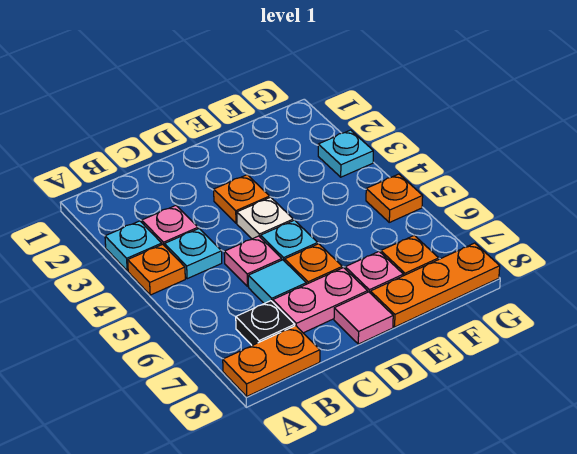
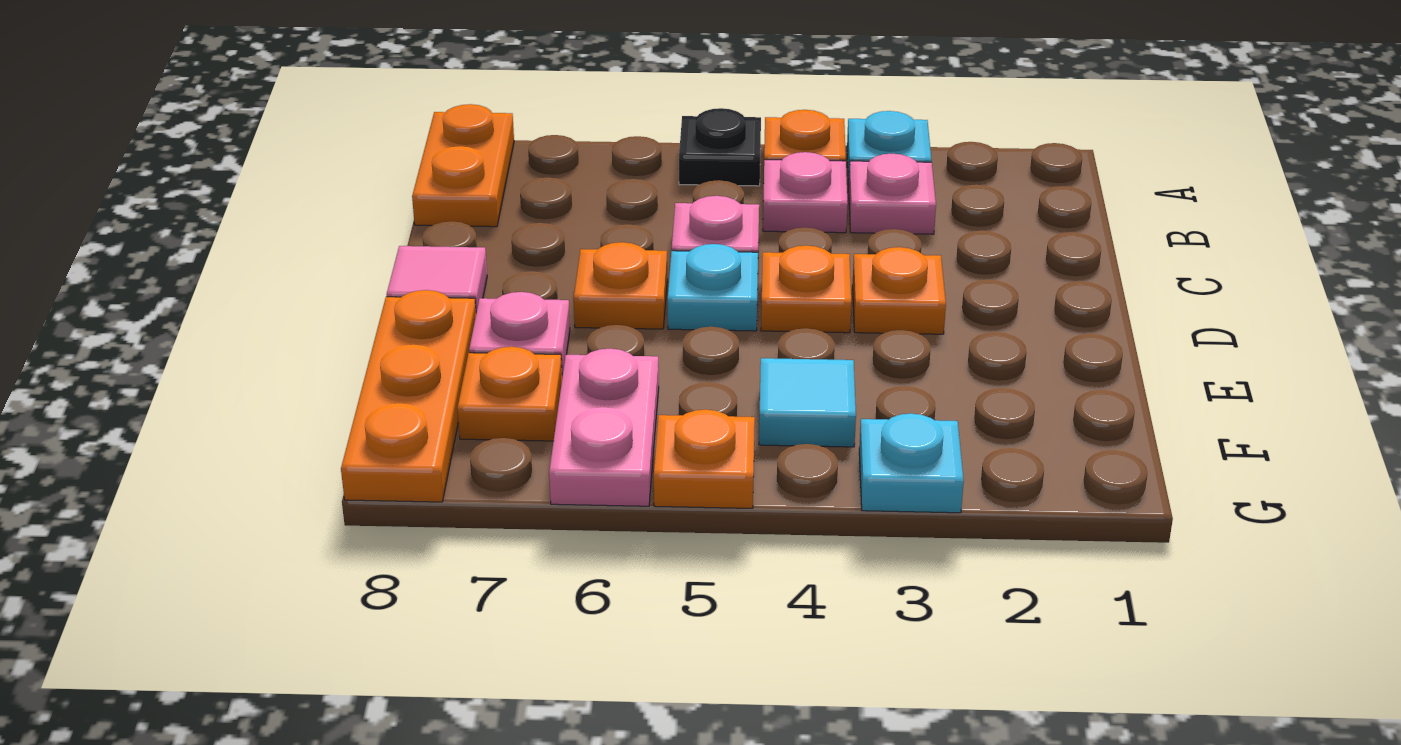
cyan 1x1 plate [165,229,222,279] -> pink 1x1 plate [763,152,848,233]
black 1x1 plate [236,301,295,345] -> black 1x1 plate moved to [679,108,761,186]
cyan 1x1 tile [248,260,306,303] -> cyan 1x1 tile moved to [759,358,856,447]
pink 1x2 plate [273,268,368,333] -> pink 1x2 plate moved to [549,348,659,506]
white 1x1 plate [237,197,293,239] -> orange 1x1 plate [761,245,851,333]

